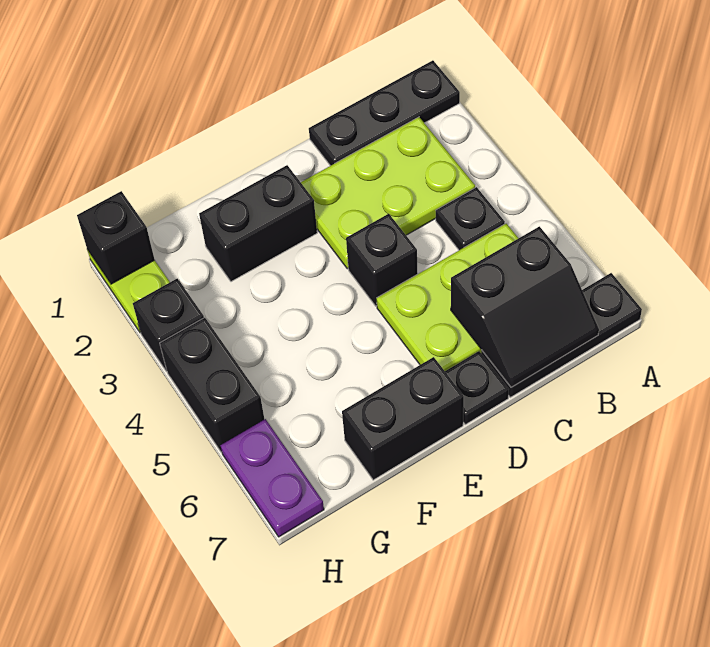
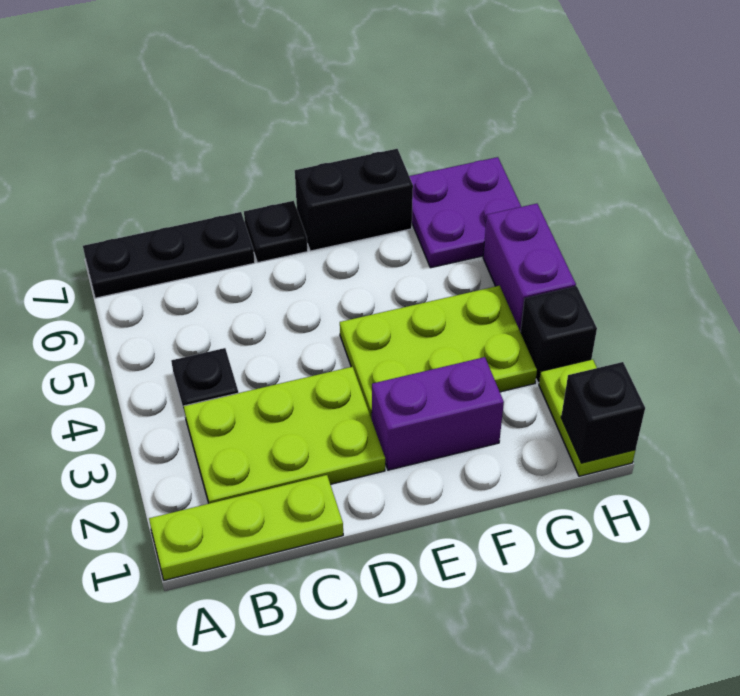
black 1x3 plate [309,60,460,166] -> lime 1x3 plate [149,475,343,580]
lime 2x3 plate [377,224,518,371] -> lime 2x3 plate moved to [340,286,537,419]
black 2x2 slope [451,226,599,387] -> none
black 1x1 brick [346,214,418,306] -> none
black 1x2 brick [199,165,317,282] -> purple 1x2 brick [372,357,504,470]
black 1x2 brick [160,318,264,452] -> purple 1x2 brick [483,204,576,332]
purple 1x2 plate [221,419,324,537] -> purple 2x2 plate [409,157,521,268]

